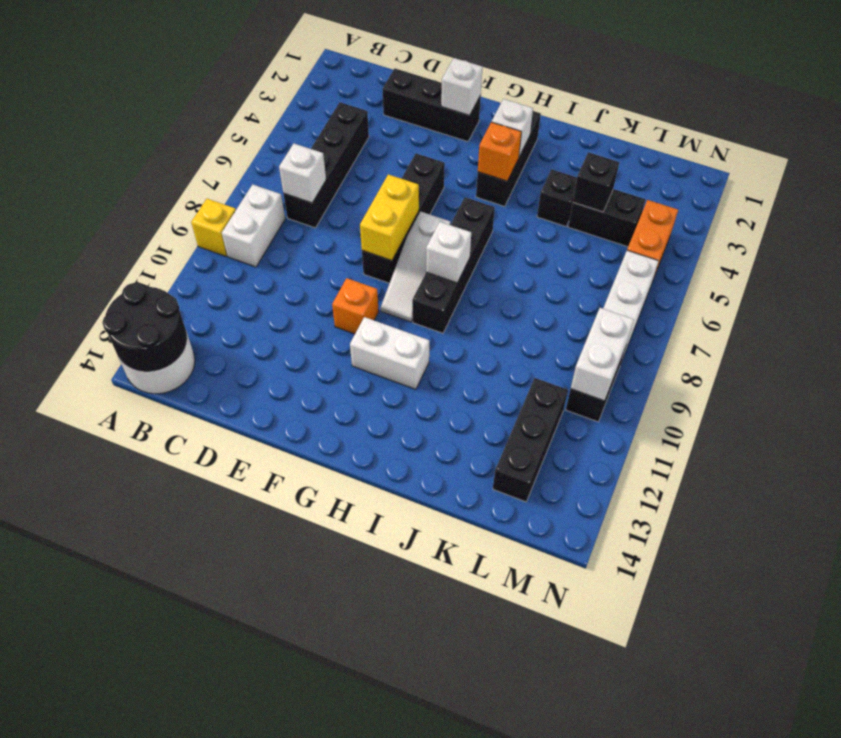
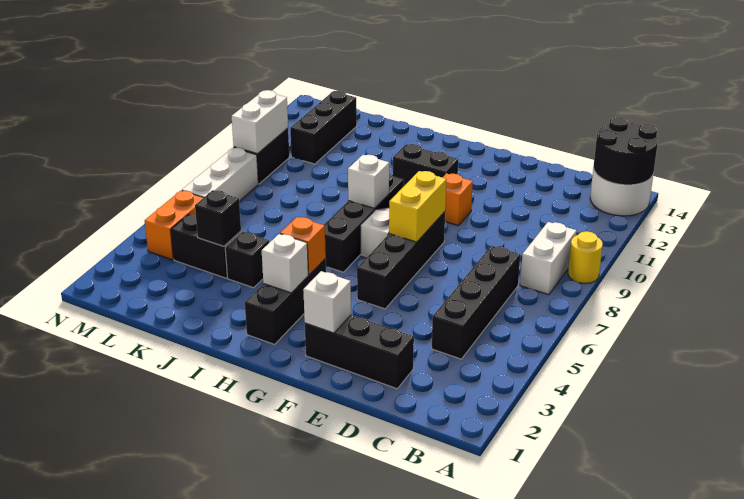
yellow 1x1 brick [191,199,236,256] -> yellow 1x1 round brick [568,231,603,283]
white 1x1 brick [279,144,326,203] -> none
white 1x2 brick [350,317,429,389] -> black 1x2 brick [393,144,458,186]

